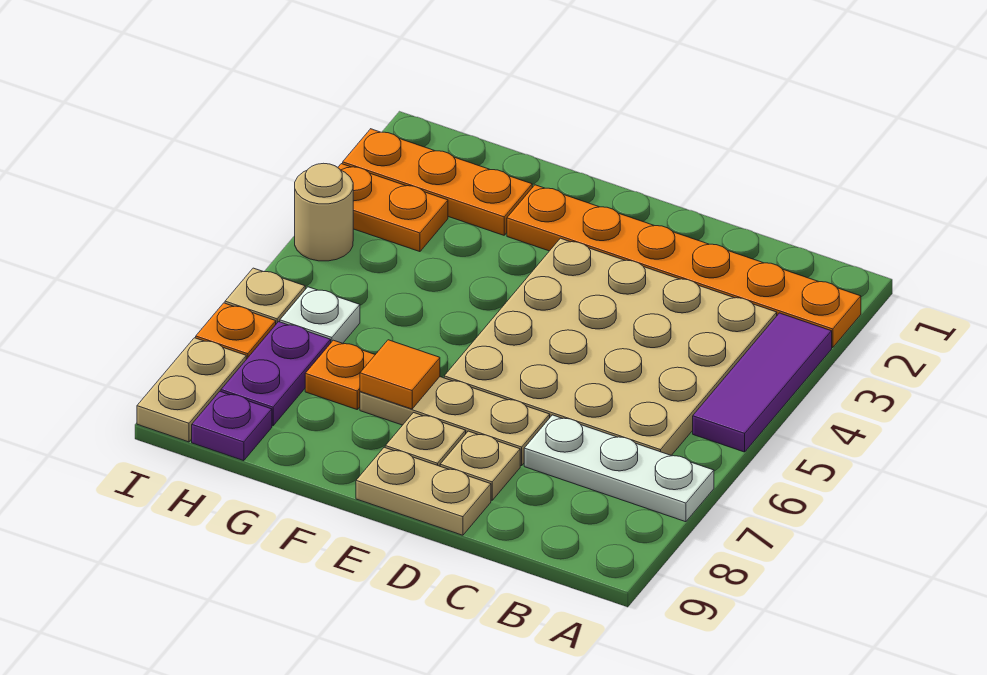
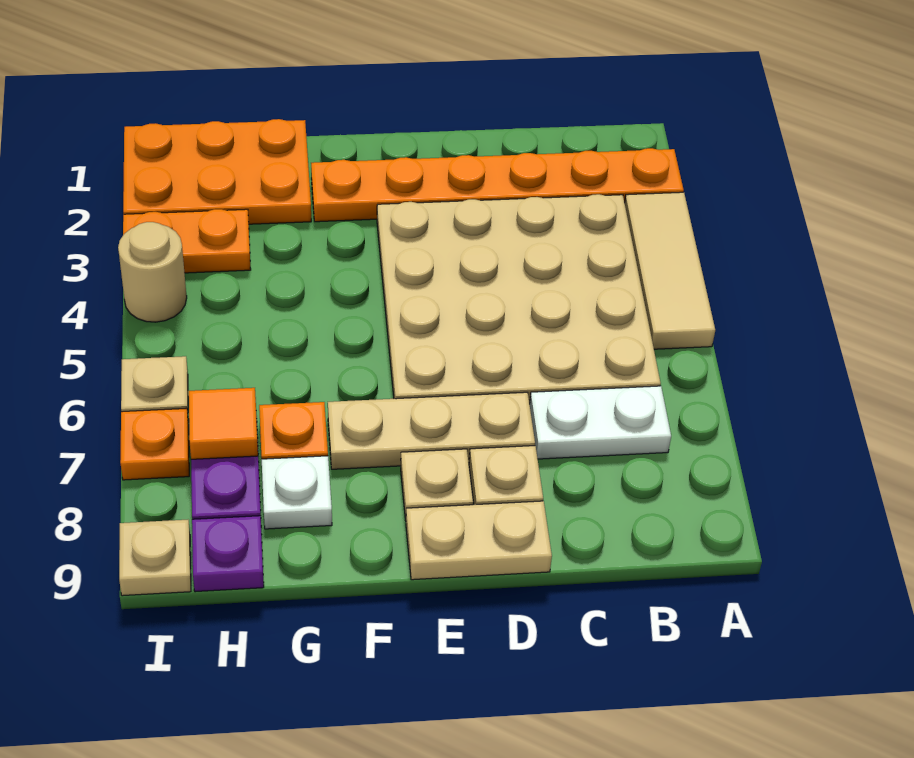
purple 1x3 tile [693,313,832,452] -> tan 1x3 tile [625,192,715,349]
white 1x3 plate [524,415,714,522] -> white 1x2 plate [530,386,671,459]
orange 1x1 tile [360,340,440,409] -> orange 1x1 tile moved to [189,388,258,459]
orange 1x3 plate [343,129,532,235] -> orange 2x3 plate [123,119,311,224]
white 1x1 plate [280,287,360,343] -> white 1x1 plate moved to [262,456,332,529]
tan 1x2 plate [137,338,246,442] -> tan 1x1 plate [119,520,191,596]

